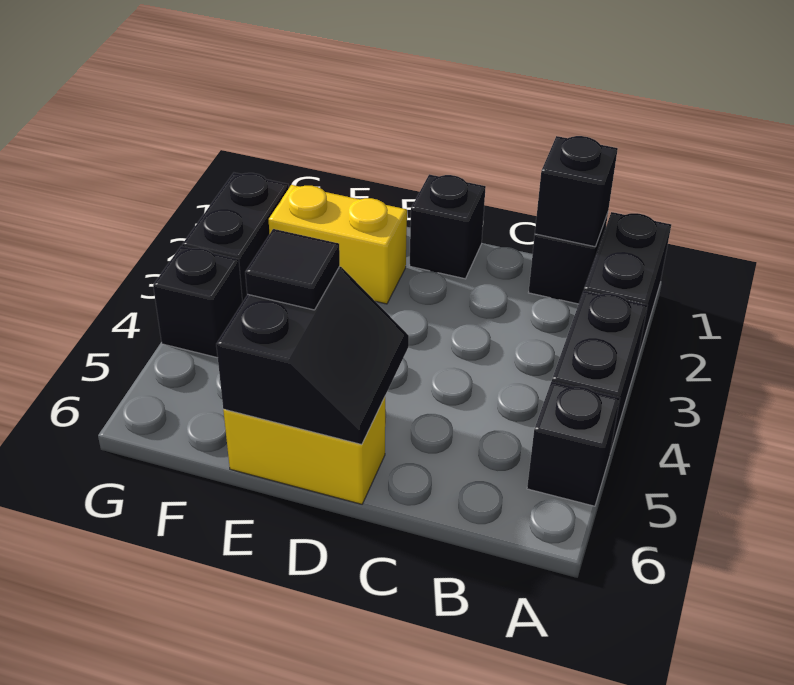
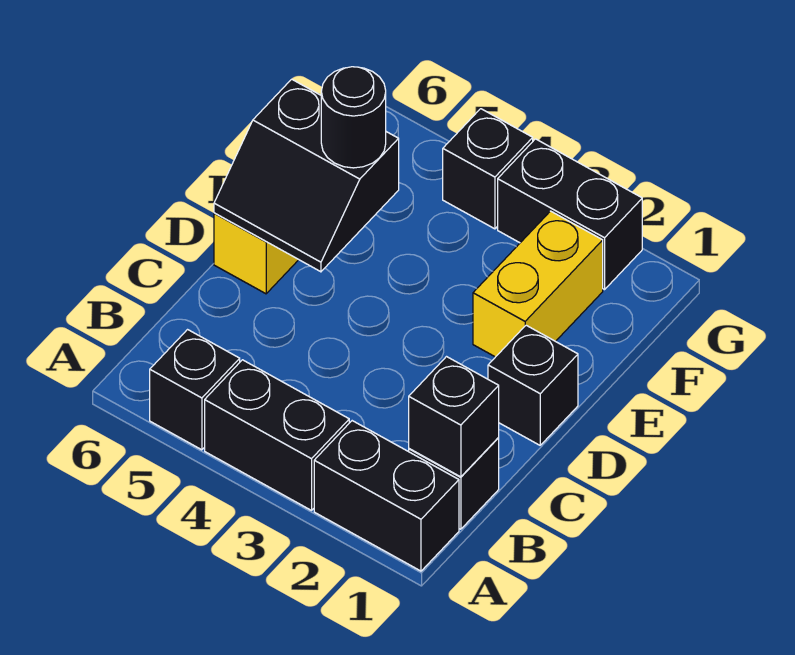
black 1x1 tile [245,229,340,310] -> black 1x1 round brick [321,67,386,168]

